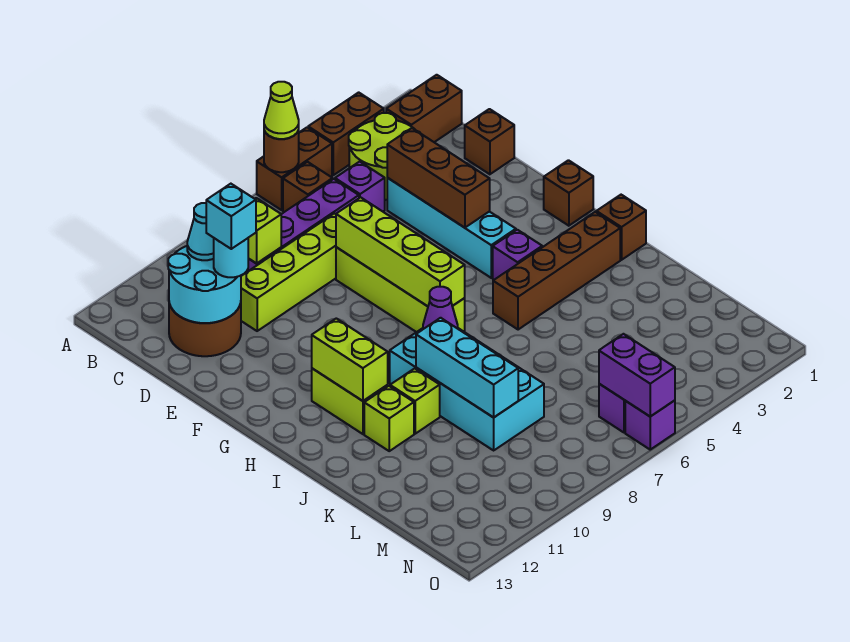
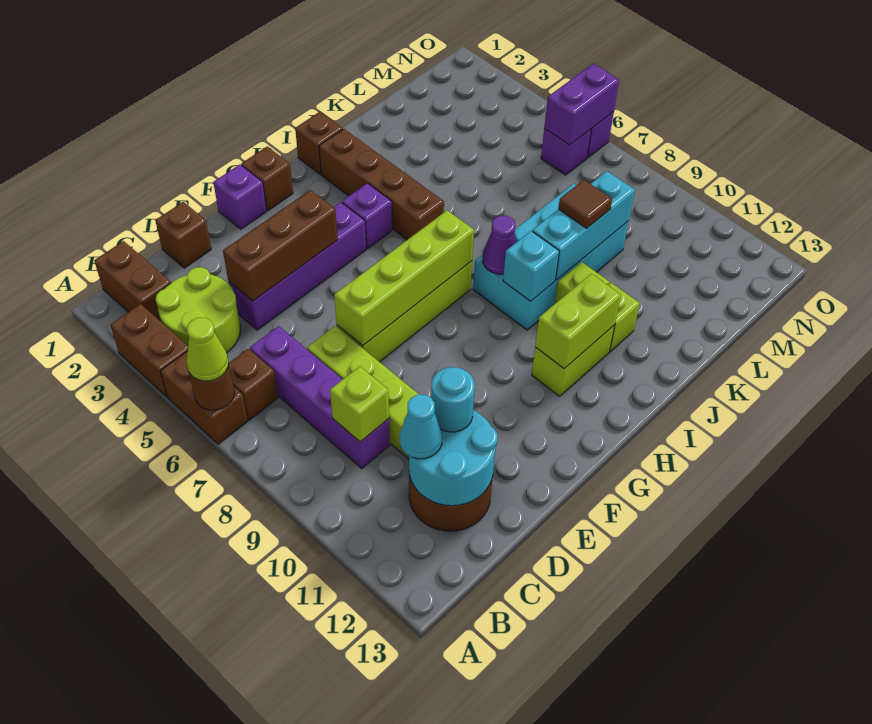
purple 1x1 brick [335,162,385,211] -> purple 1x1 brick moved to [213,165,267,229]
cyan 1x4 brick [387,178,516,278] -> purple 1x4 brick [228,202,366,330]
cyan 1x1 brick [206,184,256,249] -> cyan 1x1 brick moved to [503,231,559,301]
none -> brown 1x1 tile [558,180,612,228]

